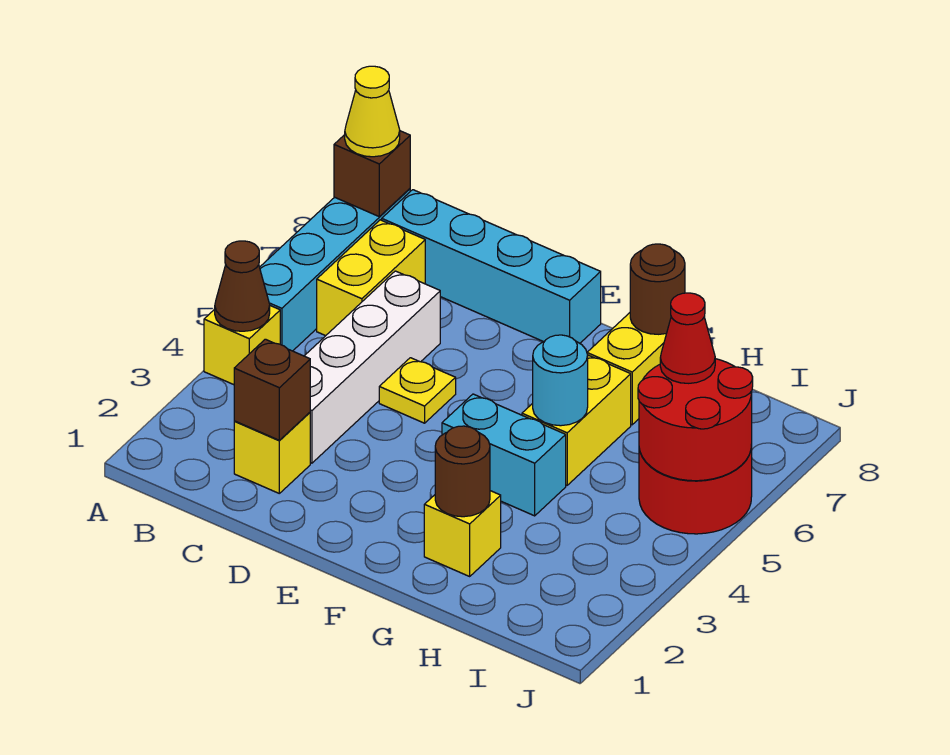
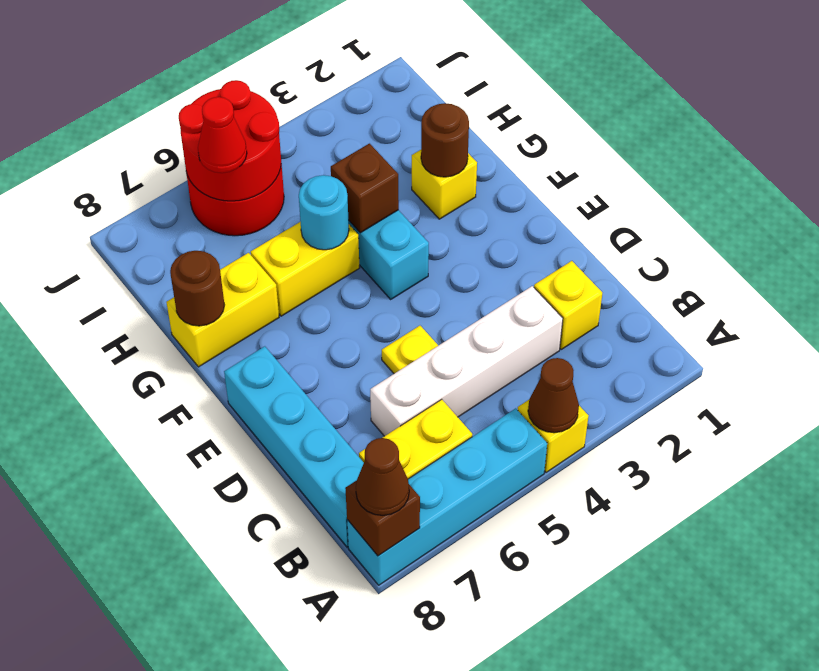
yellow 1x1 cone [345,66,400,157] -> brown 1x1 cone [356,438,409,515]
brown 1x1 brick [234,339,310,440] -> brown 1x1 brick moved to [331,144,399,233]

